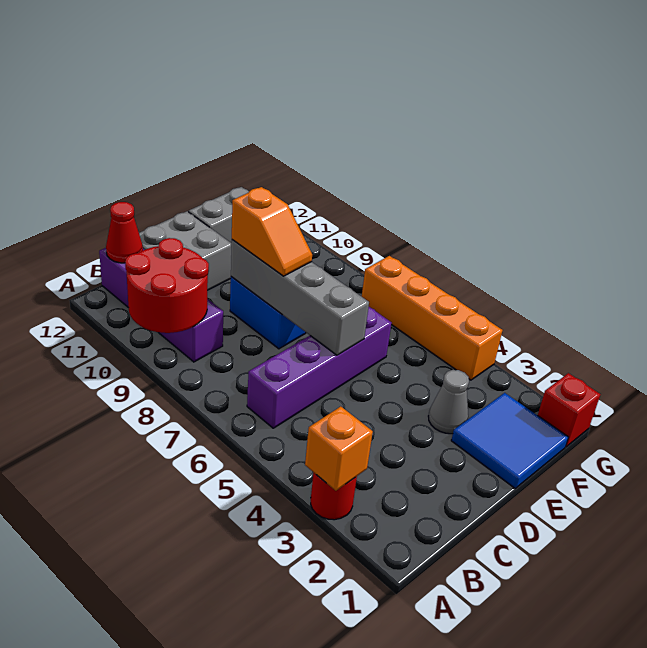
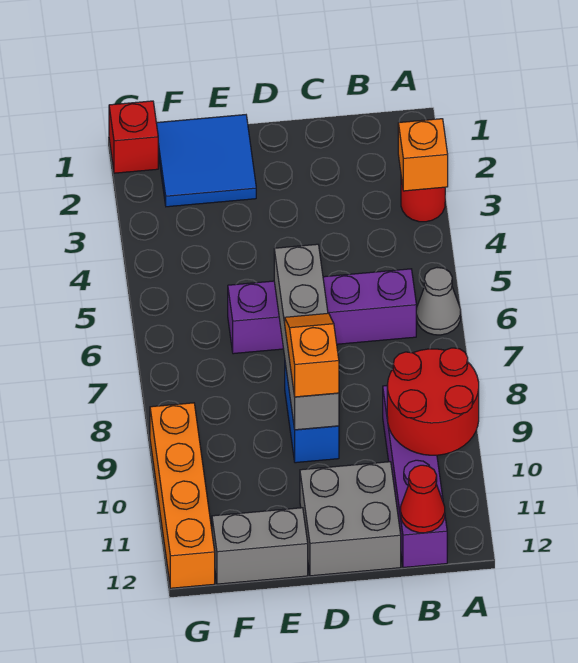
grey 1x1 cone [428,370,469,434] -> grey 1x1 cone moved to [416,268,461,335]
orange 1x4 brick [362,256,503,380] -> orange 1x4 brick moved to [150,403,215,588]

